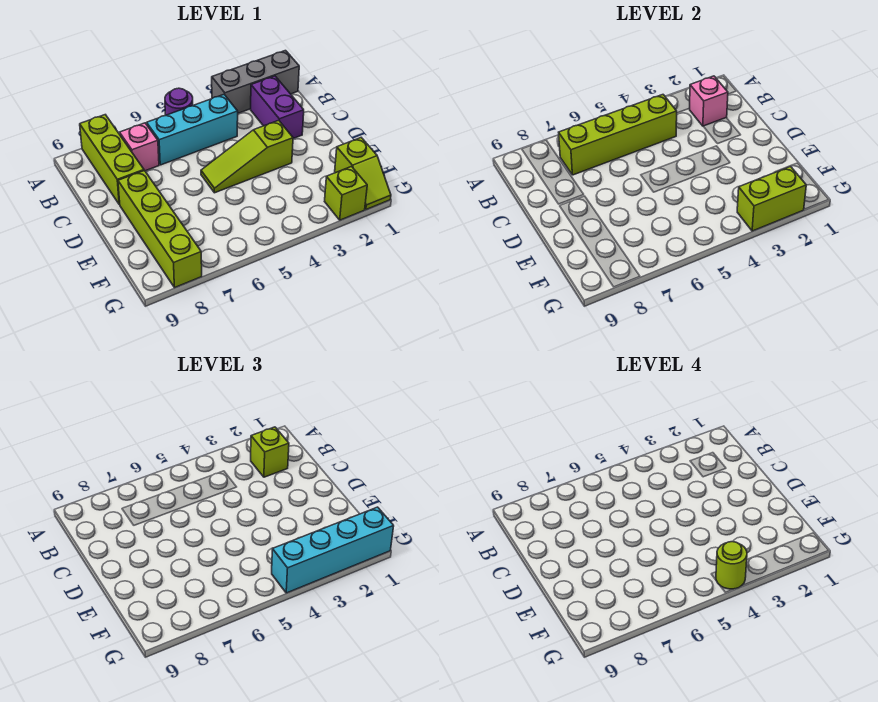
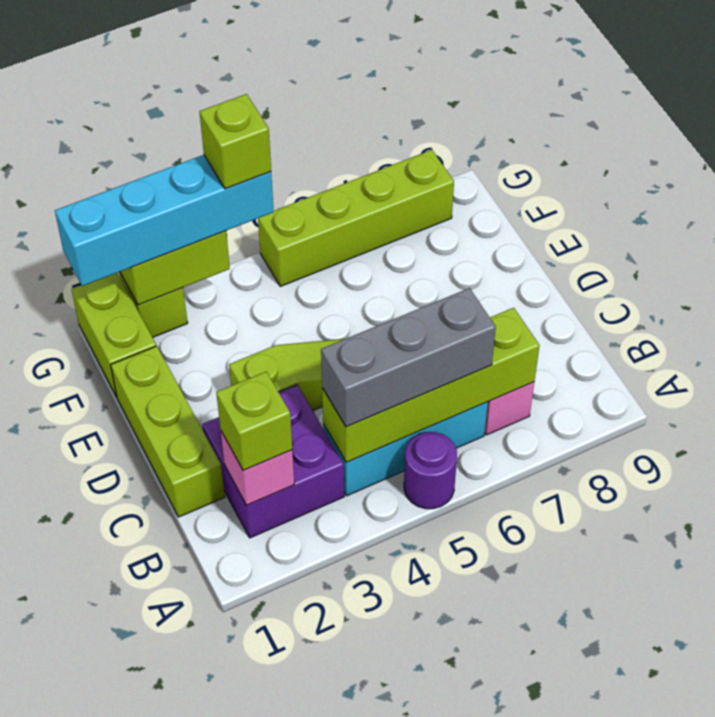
grey 1x3 brick [212,51,299,113] -> grey 1x3 brick moved to [321,288,496,427]
lime 1x3 brick [80,115,144,204] -> lime 1x3 brick moved to [111,346,225,517]
purple 1x2 brick [251,76,304,138] -> purple 2x2 brick [202,385,344,538]
lime 1x4 brick [118,171,202,288] -> lime 1x4 brick turned to [258,150,454,286]
lime 1x2 slope [335,138,391,209] -> lime 1x2 brick [71,273,156,397]
lime 1x1 round brick [716,542,747,589] -> lime 1x1 brick [199,94,271,189]

